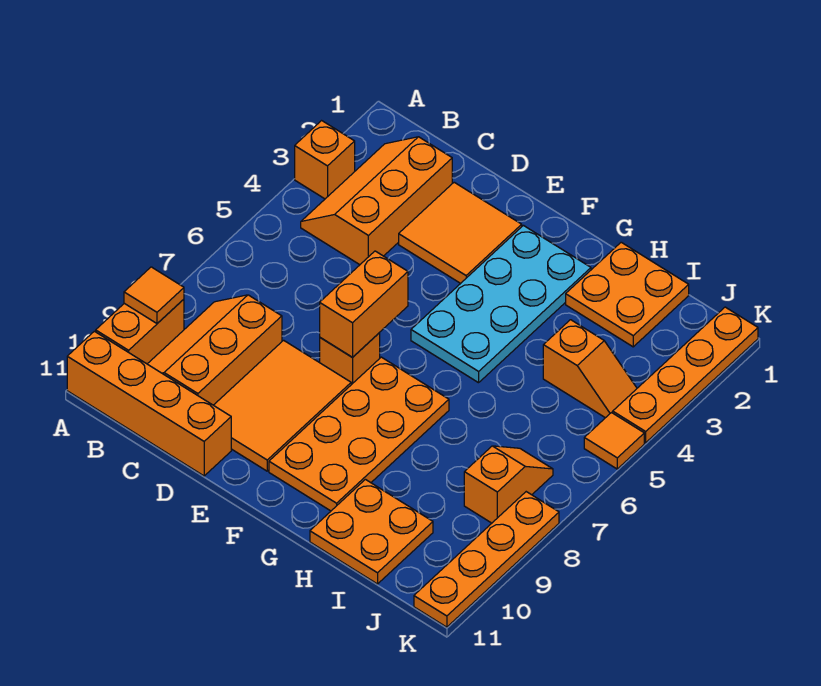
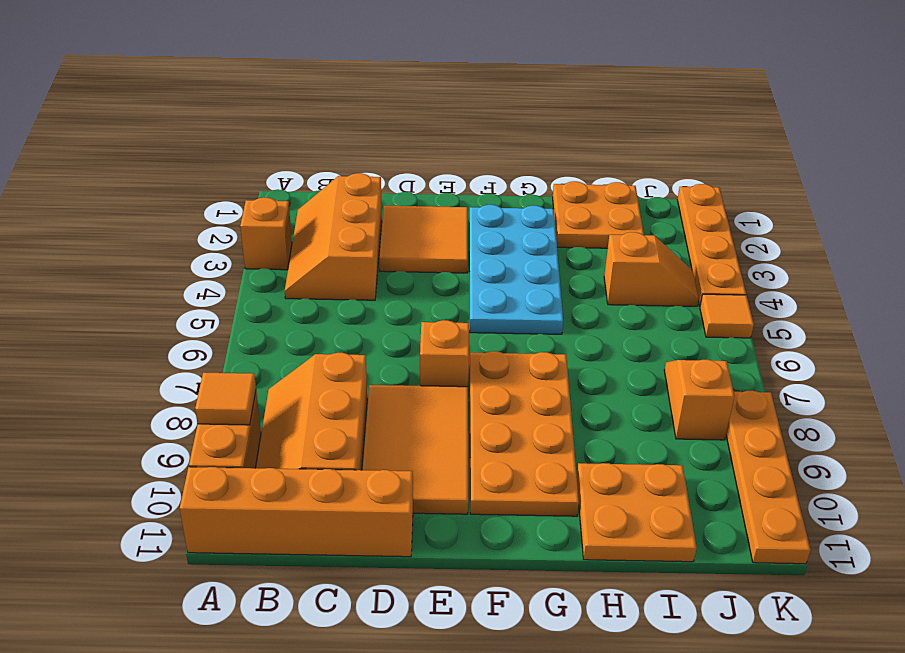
orange 1x2 brick [320,251,408,357] -> none

